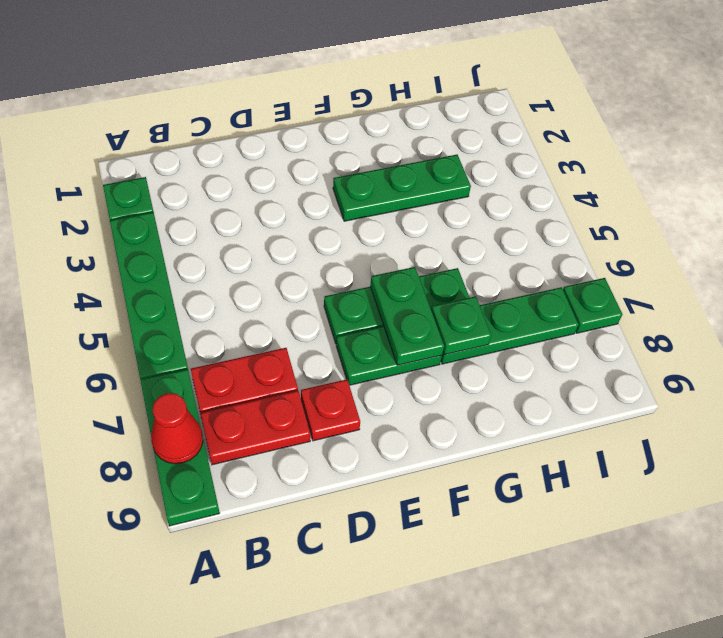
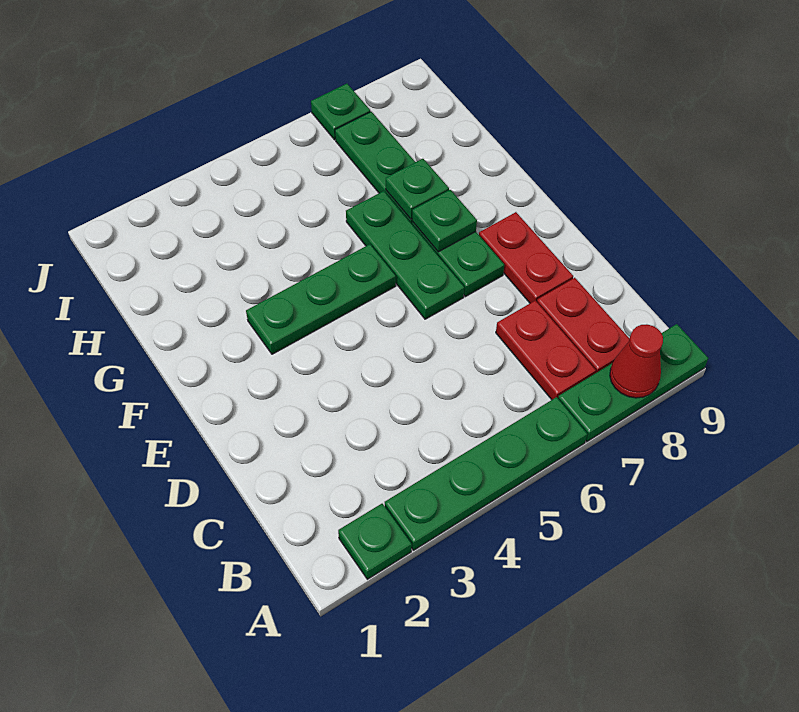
red 1x1 plate [301,379,360,441] -> red 1x2 plate [479,212,573,303]
green 1x3 plate [333,155,471,221] -> green 1x3 plate turned to [246,244,396,354]
green 1x2 plate [370,267,444,365] -> green 1x1 plate [412,190,477,252]

